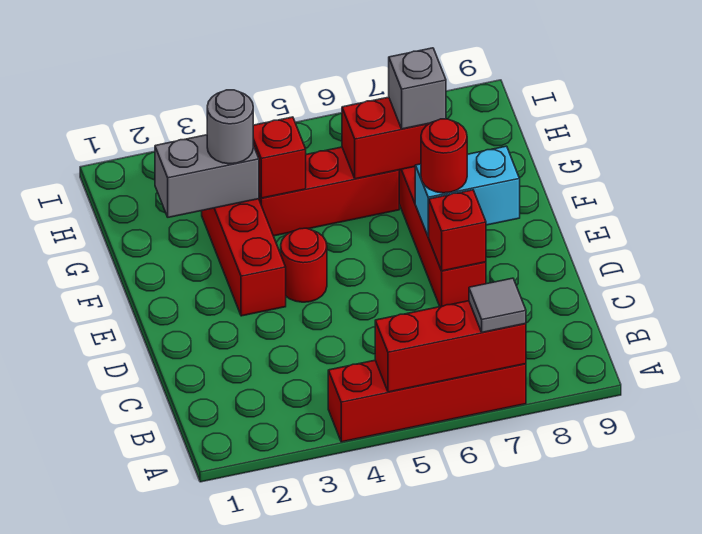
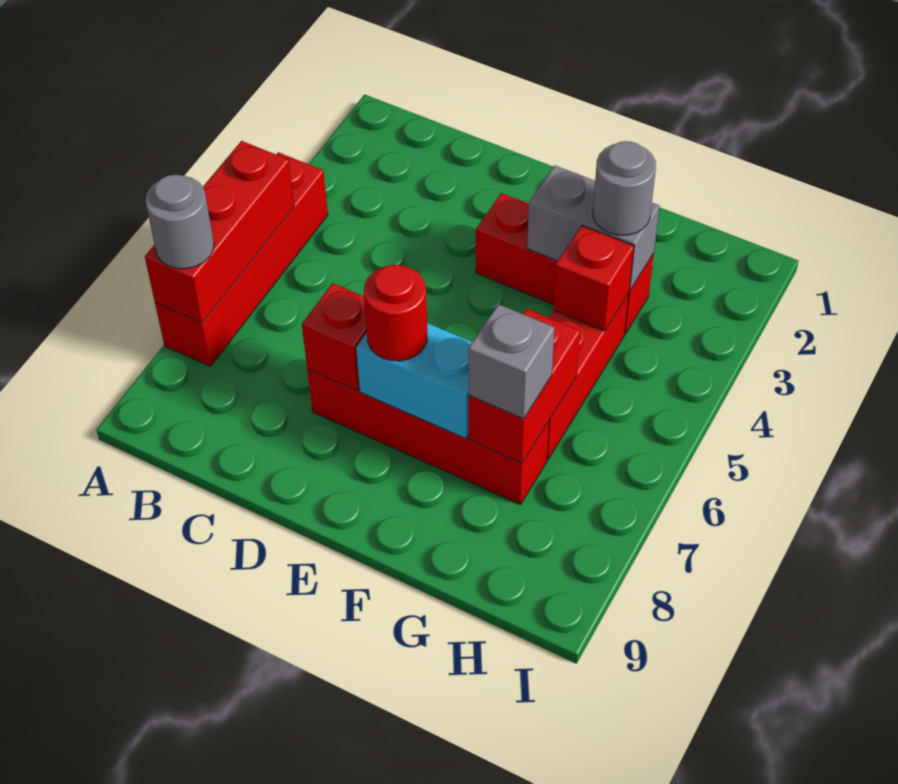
grey 1x1 tile [469,278,526,332] -> grey 1x1 round brick [145,174,214,269]
red 1x1 round brick [281,228,327,302] -> none
cyan 1x2 brick [415,146,520,237] -> cyan 1x2 brick turned to [356,323,472,439]
grey 1x2 brick [155,135,259,217] -> grey 1x2 brick turned to [527,165,660,290]

